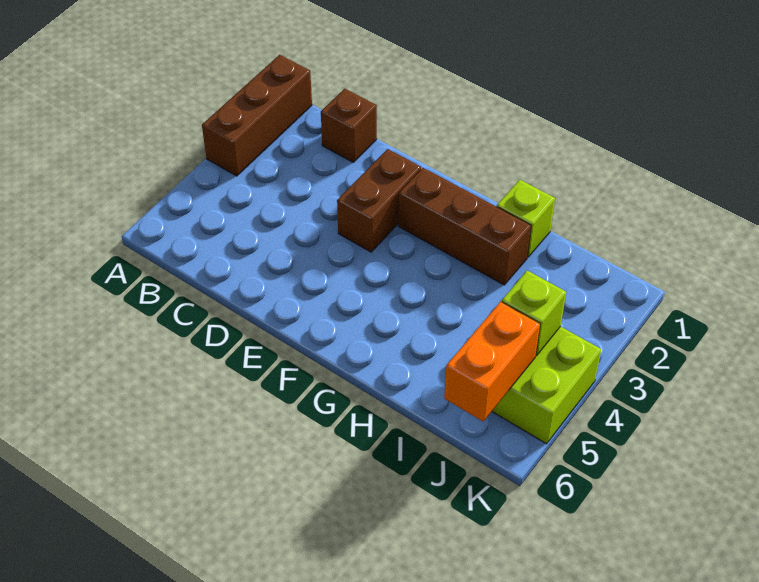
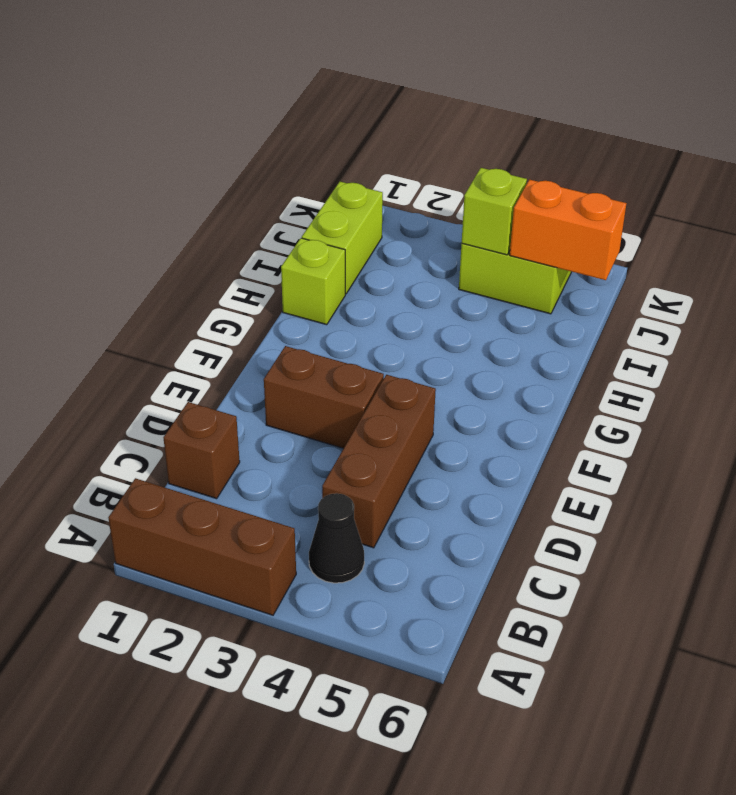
none -> black 1x1 cone [309,493,364,583]
brown 1x3 brick [398,168,531,285] -> brown 1x3 brick moved to [322,375,436,548]
none -> lime 1x2 brick [302,182,383,294]

